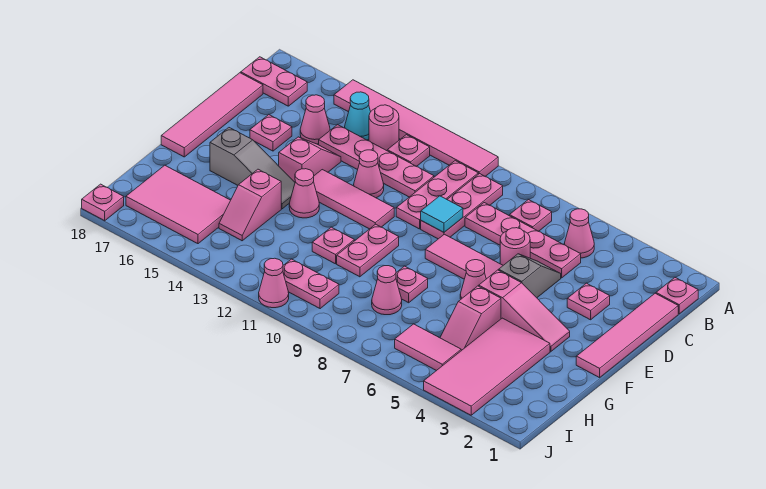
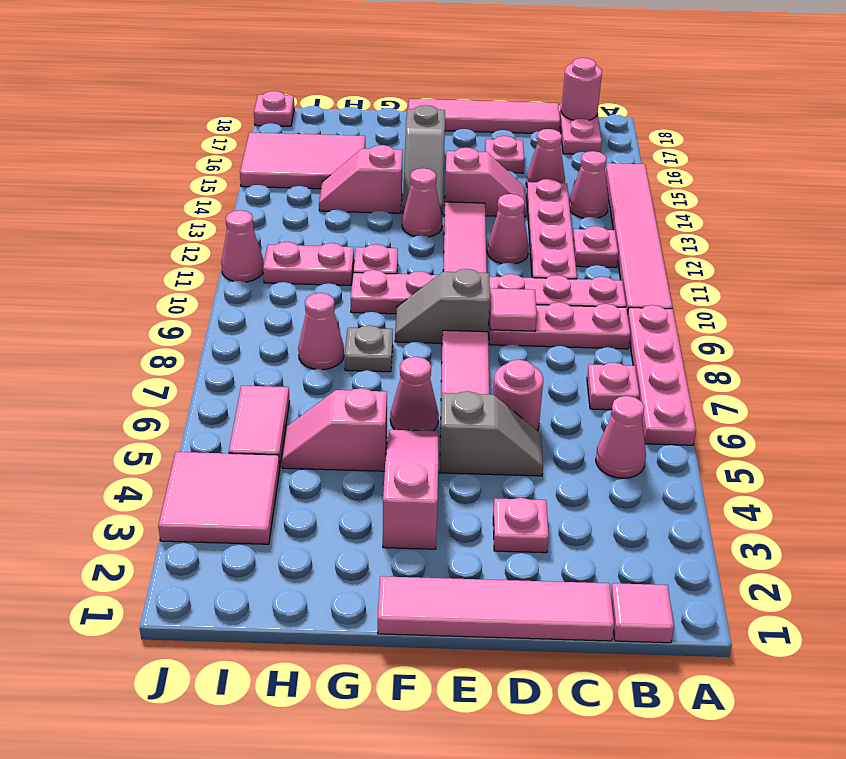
pink 1x1 plate [656,277,698,314] -> pink 1x1 tile [611,583,674,643]
pink 1x1 round brick [369,105,399,151] -> pink 1x1 round brick moved to [561,58,602,120]
cyan 1x1 cone [345,92,371,140] -> pink 1x1 cone [569,151,609,218]
pink 1x4 plate [465,203,581,278] -> pink 1x4 plate moved to [628,305,696,445]
cyan 1x1 tile [421,196,463,232] -> pink 1x1 tile [490,288,537,331]
none -> grey 1x2 slope [395,269,490,343]
pink 1x3 slope [479,270,570,352] -> pink 1x3 slope turned to [383,430,438,549]
pink 2x4 tile [424,318,550,415] -> pink 2x2 tile [158,452,280,544]
pink 1x1 plate [396,266,428,303] -> grey 1x1 plate [345,325,393,372]
pink 2x3 tile [126,165,231,244] -> pink 2x3 tile turned to [240,132,365,189]
pink 1x2 plate [283,259,339,309] -> pink 1x2 plate turned to [263,242,354,285]

